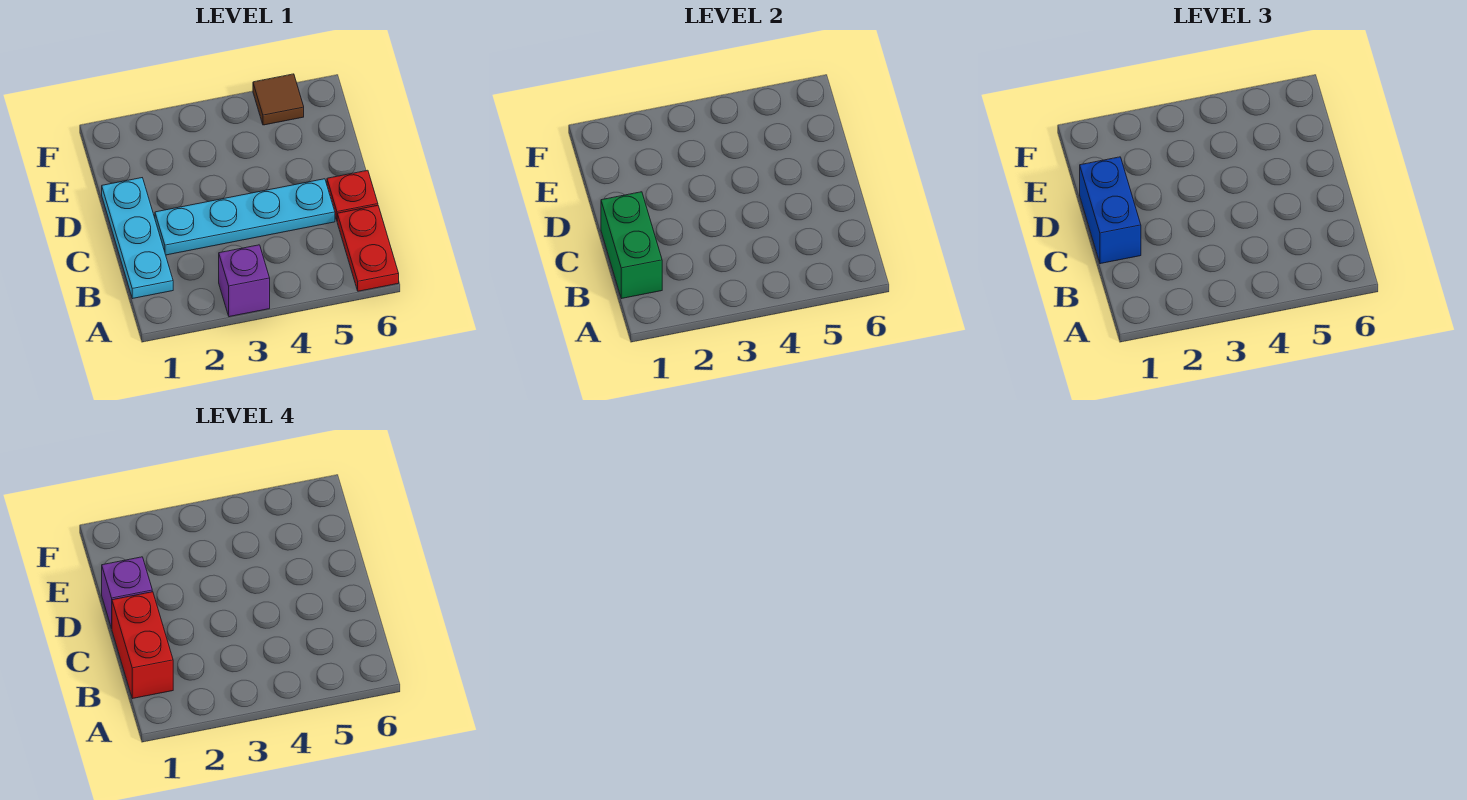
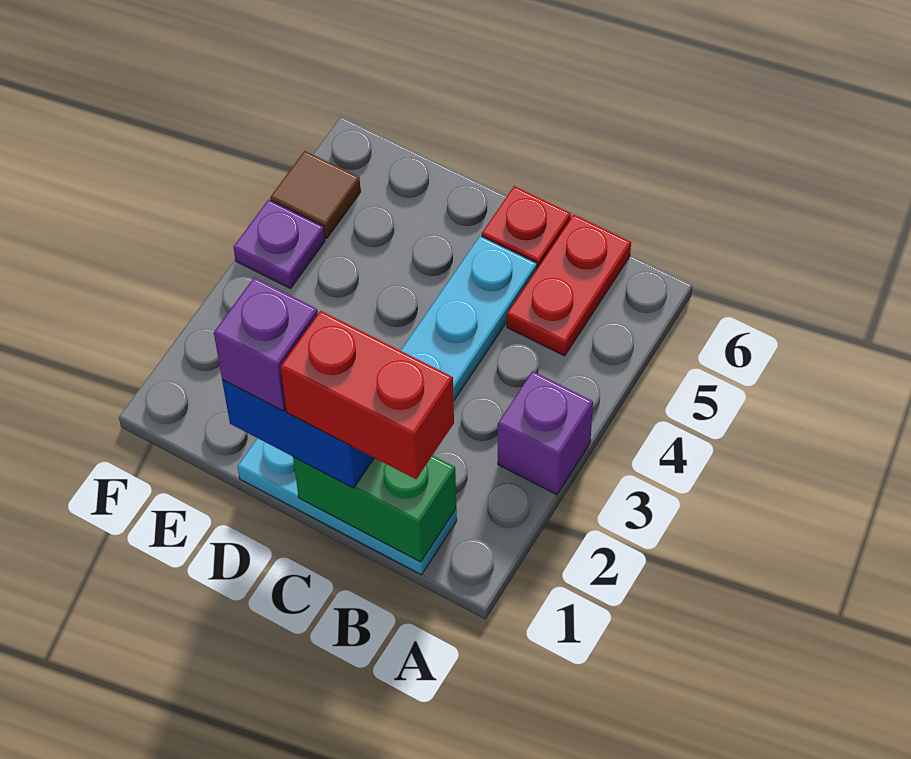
red 1x2 plate [337,205,399,291] -> red 1x2 plate turned to [507,215,631,356]
none -> purple 1x1 plate [233,200,325,289]

